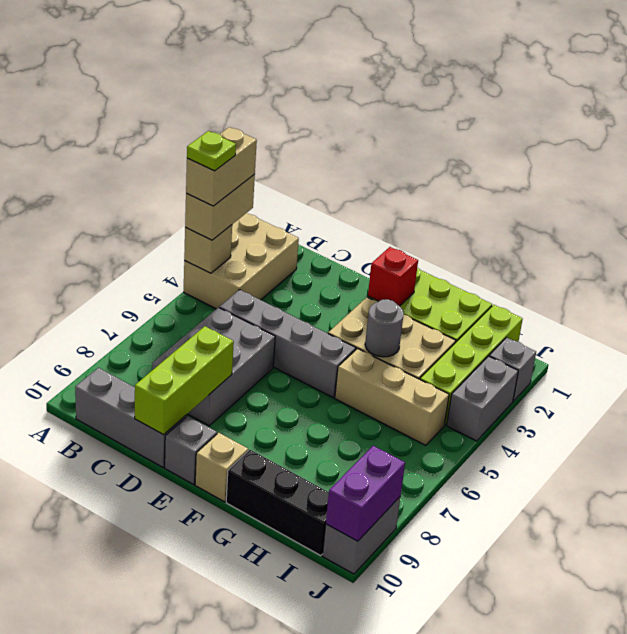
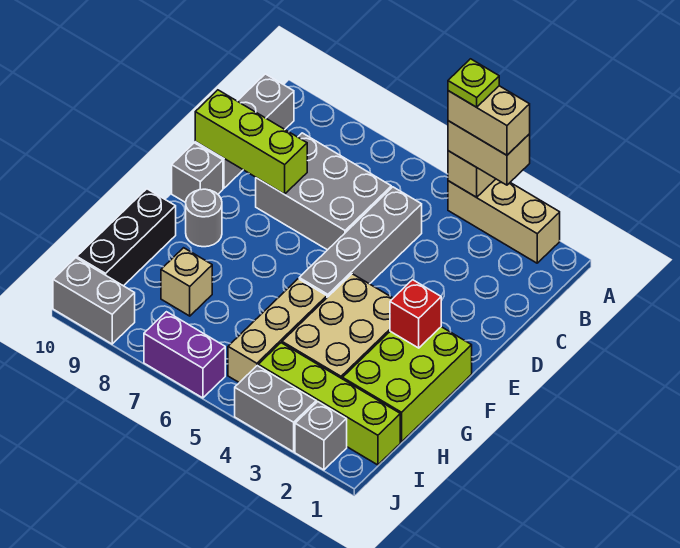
tan 2x3 brick [184,213,299,309] -> tan 1x3 brick [448,179,560,263]
tan 1x1 brick [195,433,248,502] -> tan 1x1 brick moved to [161,248,212,316]
grey 1x1 round brick [365,299,404,357] -> grey 1x1 round brick moved to [186,189,222,247]
purple 1x2 brick [326,446,405,541] -> purple 1x2 brick moved to [144,312,225,398]

